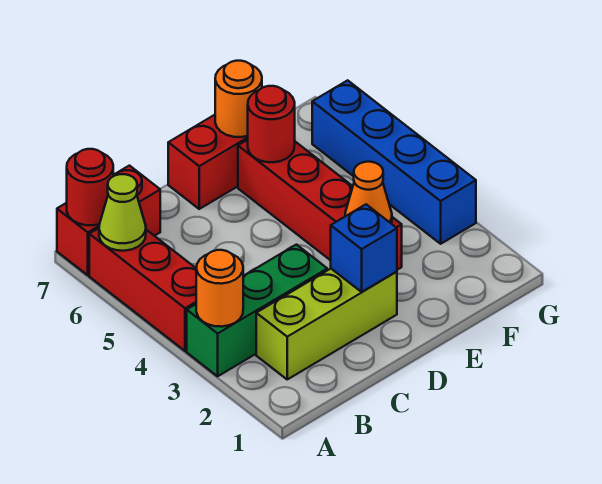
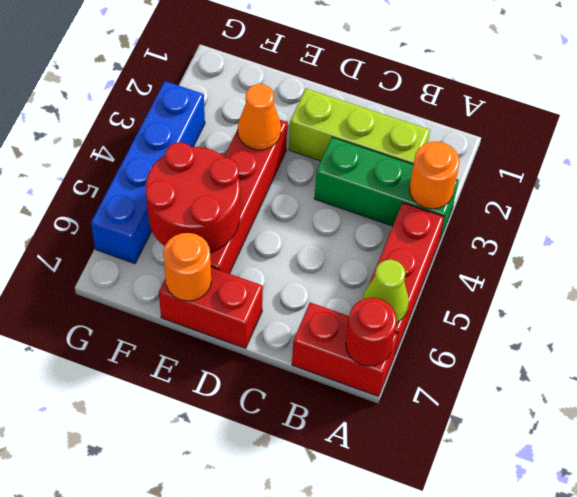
blue 1x1 brick [331,205,397,292] -> none
red 1x1 round brick [248,86,295,162] -> red 2x2 round brick [146,142,240,253]

